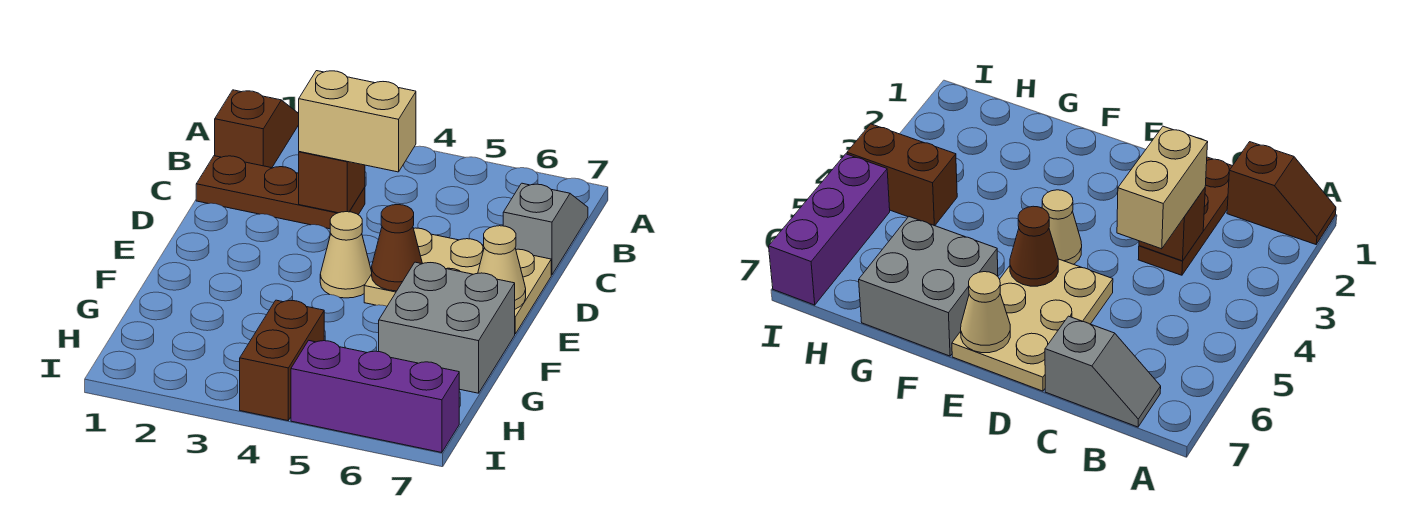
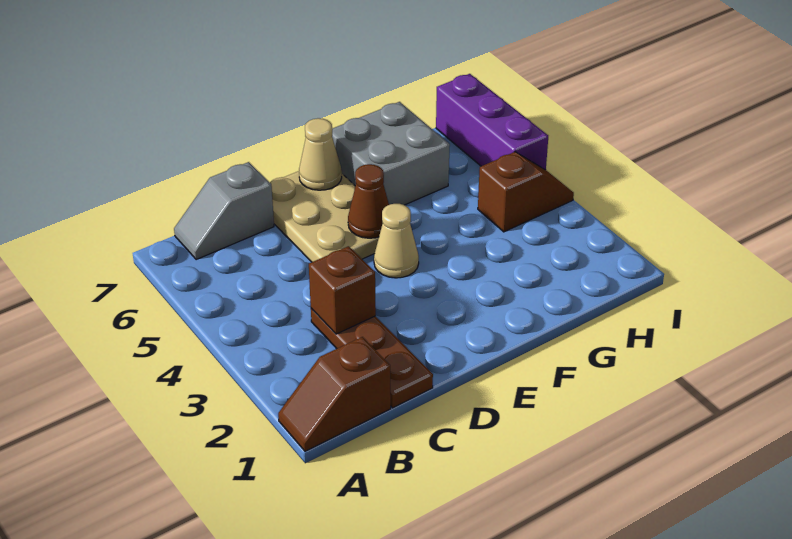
tan 1x2 brick [299,71,416,172] -> none
brown 1x2 brick [240,300,324,421] -> brown 1x2 slope [478,152,574,232]

